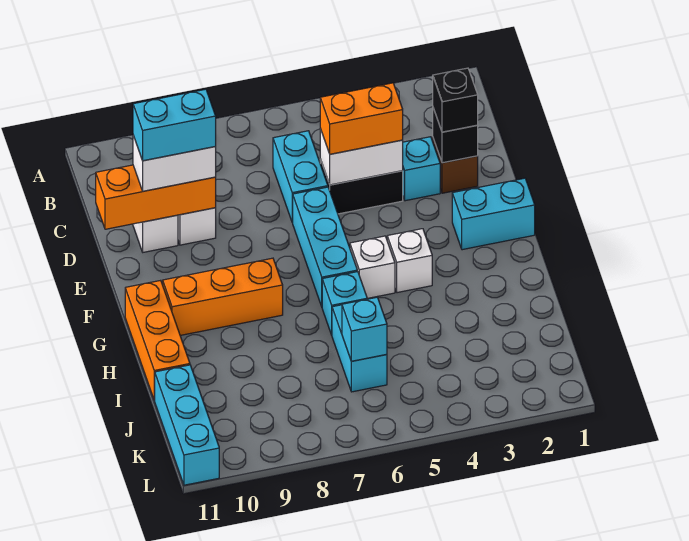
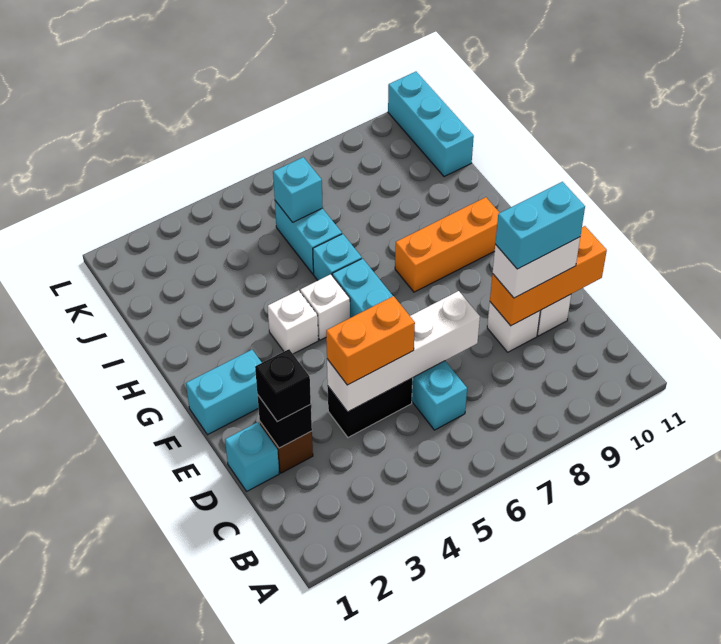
cyan 1x1 brick [403,137,440,201] -> cyan 1x1 brick moved to [225,422,279,491]
white 1x2 brick [320,129,403,185] -> white 1x4 brick [327,291,480,412]
orange 1x3 brick [125,280,190,400] -> none

